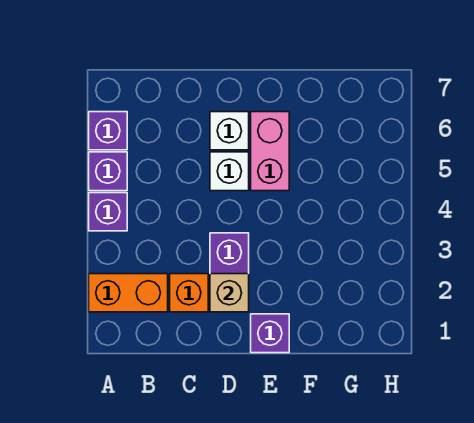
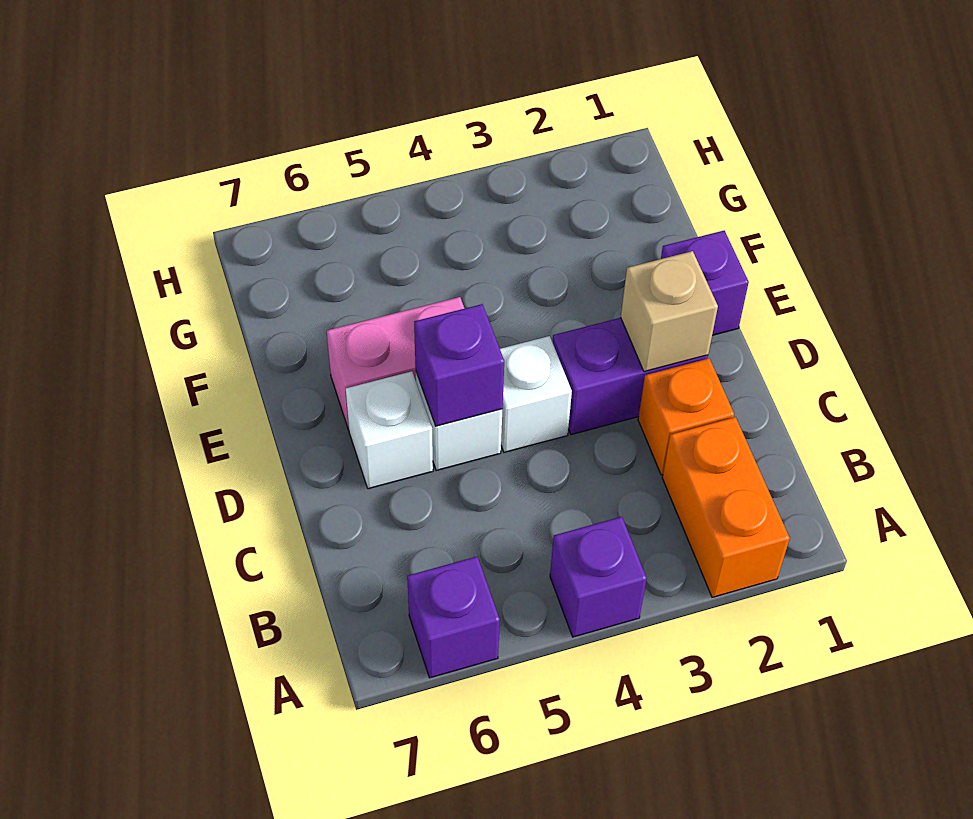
purple 1x1 brick [89,152,127,191] -> purple 1x1 brick moved to [414,304,504,426]
none -> white 1x1 brick [500,336,572,452]

